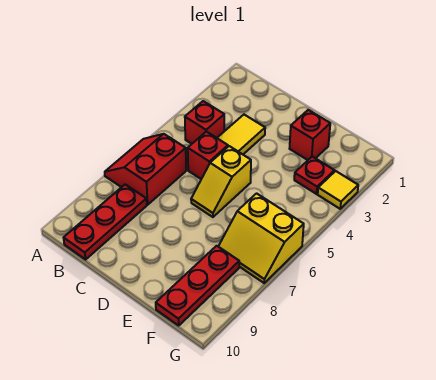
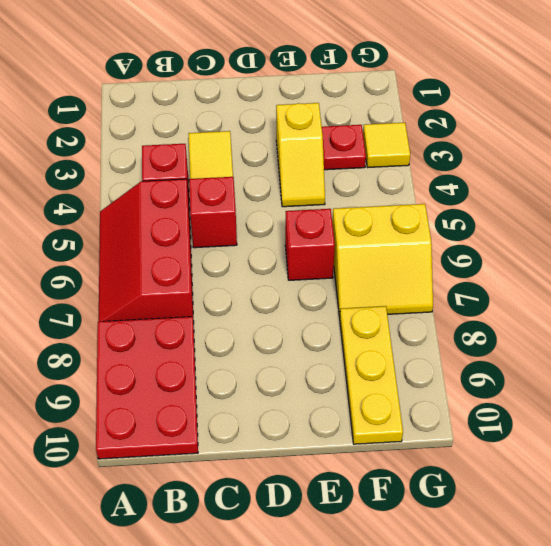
red 2x2 slope [105,134,186,205] -> red 2x3 slope [99,179,194,323]
red 1x3 plate [64,184,147,259] -> red 2x3 plate [96,317,198,459]
yellow 1x2 slope [191,146,251,217] -> yellow 1x2 slope moved to [276,103,325,207]
red 1x1 brick [289,110,330,160] -> red 1x1 brick moved to [285,209,335,280]
red 1x3 plate [156,246,239,325] -> yellow 1x3 plate [340,306,403,444]

